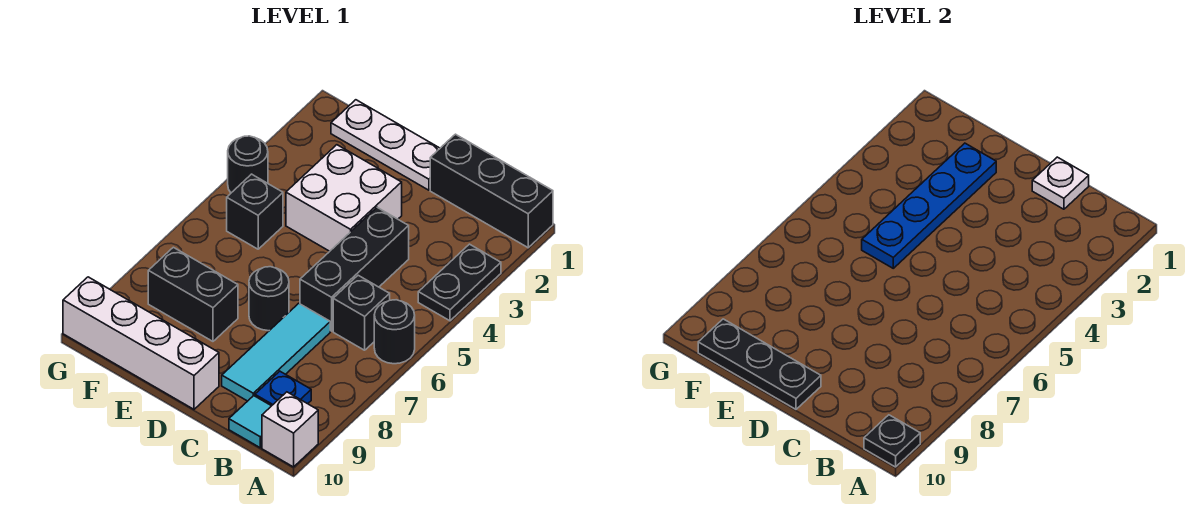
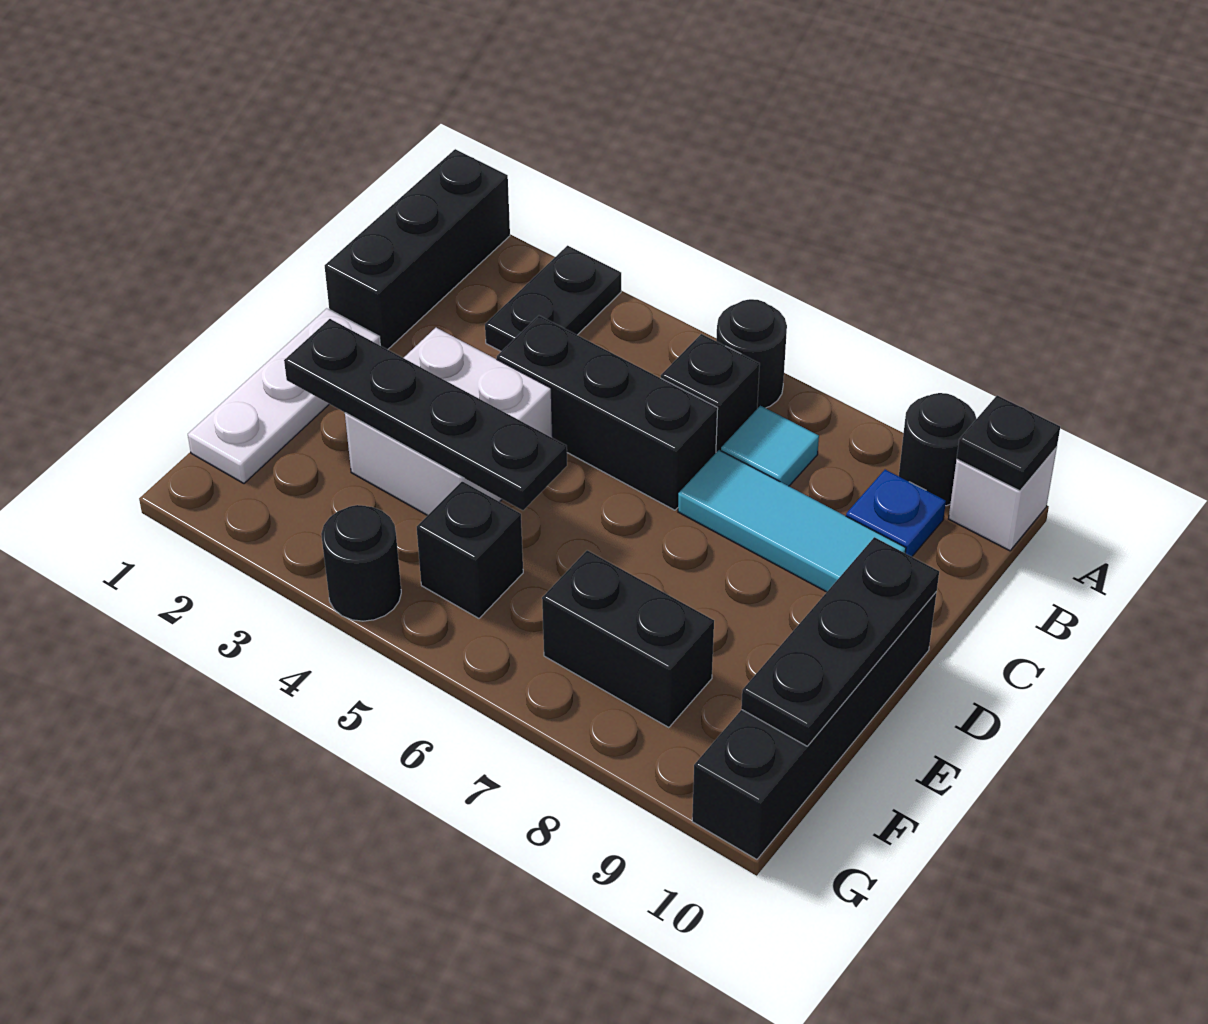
black 1x2 plate [418,244,501,321] -> black 1x2 plate turned to [485,246,621,351]
cyan 1x1 tile [229,396,271,448] -> cyan 1x1 tile moved to [721,406,819,486]
white 1x1 plate [1032,157,1089,209] -> none
black 1x1 round brick [249,267,289,331] -> black 1x1 round brick moved to [899,393,977,506]
white 1x4 brick [63,277,219,409] -> black 1x4 brick [692,592,937,859]
blue 1x4 plate [862,143,996,268] -> black 1x4 plate [284,319,567,510]
black 1x2 brick [148,247,238,341] -> black 1x2 brick turned to [542,550,714,728]

